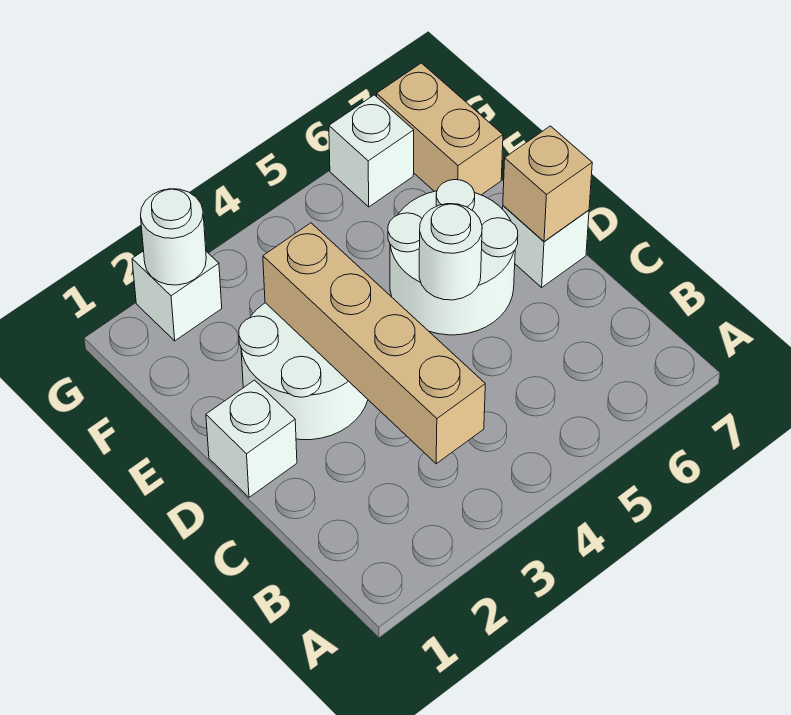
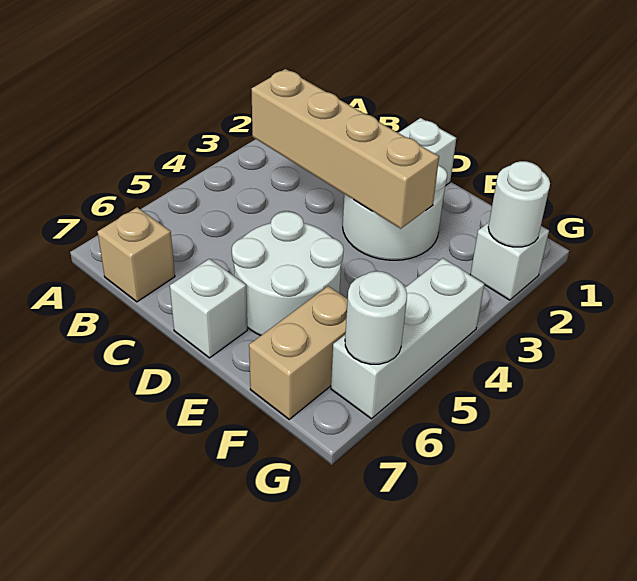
white 1x1 round brick [419,204,482,300] -> white 1x1 round brick moved to [345,271,407,364]
tan 1x1 brick [503,126,592,241] -> tan 1x1 brick moved to [98,207,175,302]
tan 1x2 brick [377,63,503,195] -> tan 1x2 brick turned to [249,286,348,419]
white 1x1 brick [329,95,414,207] -> white 1x3 brick [331,258,485,419]

